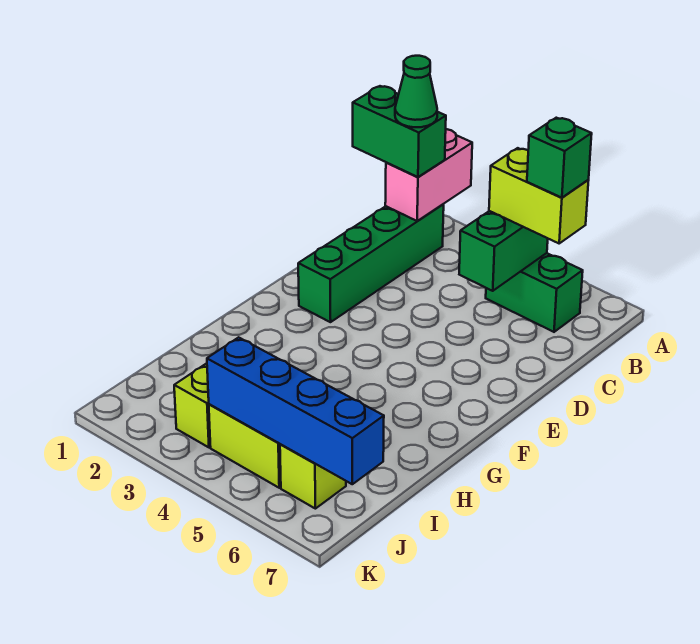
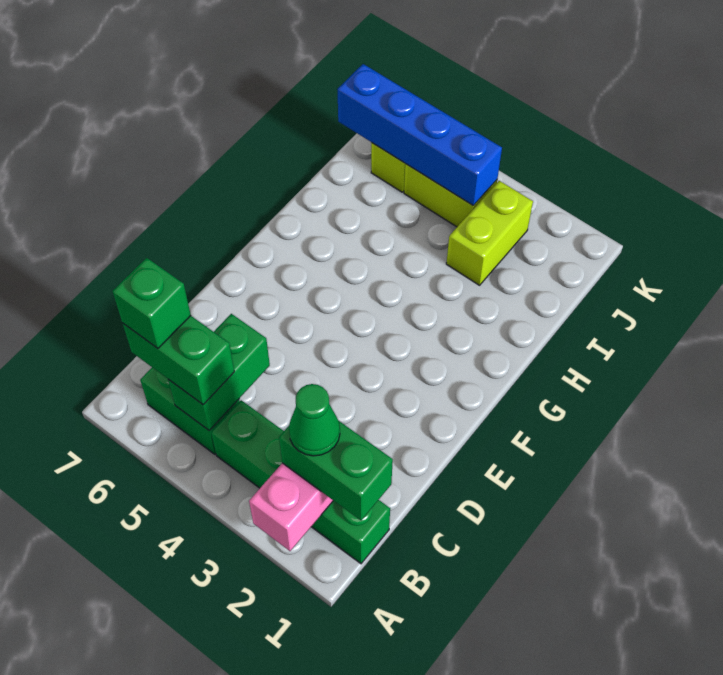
green 1x4 brick [298,204,444,322] -> green 1x4 brick turned to [211,400,390,564]
lime 1x2 brick [489,148,589,243] -> green 1x2 brick [123,316,234,405]

